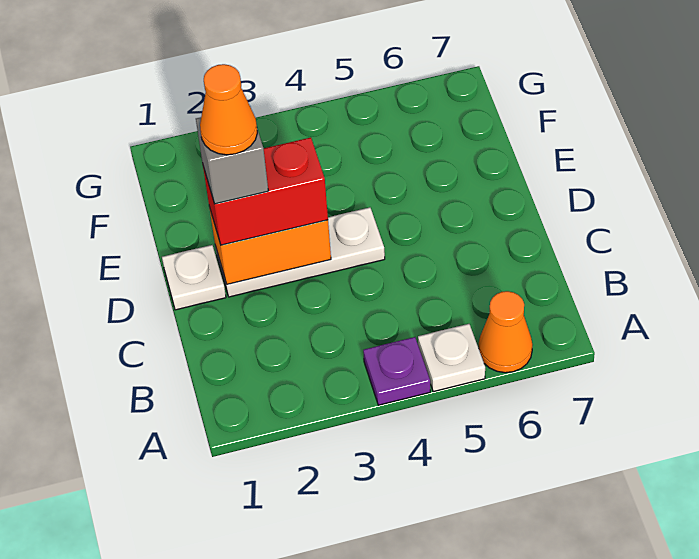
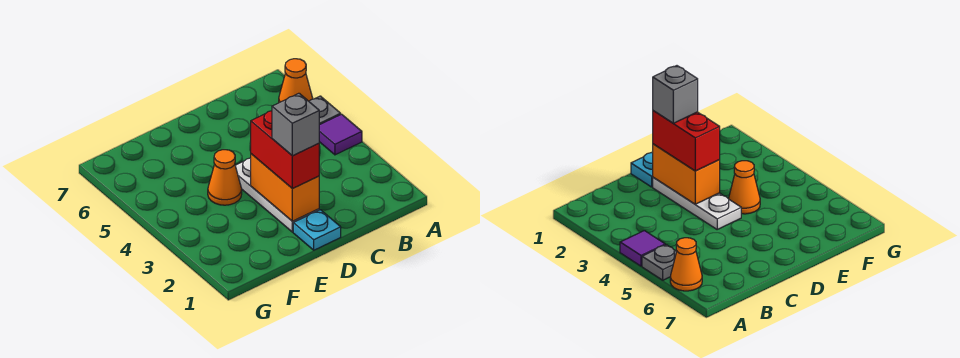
purple 1x1 plate [363,337,430,405] -> purple 1x1 tile [319,114,362,155]
white 1x1 plate [418,324,485,392] -> grey 1x1 plate [309,96,341,125]
white 1x1 plate [162,245,226,310] -> cyan 1x1 plate [293,210,341,250]
orange 1x1 cone [200,64,257,155] -> orange 1x1 cone moved to [208,150,242,205]

